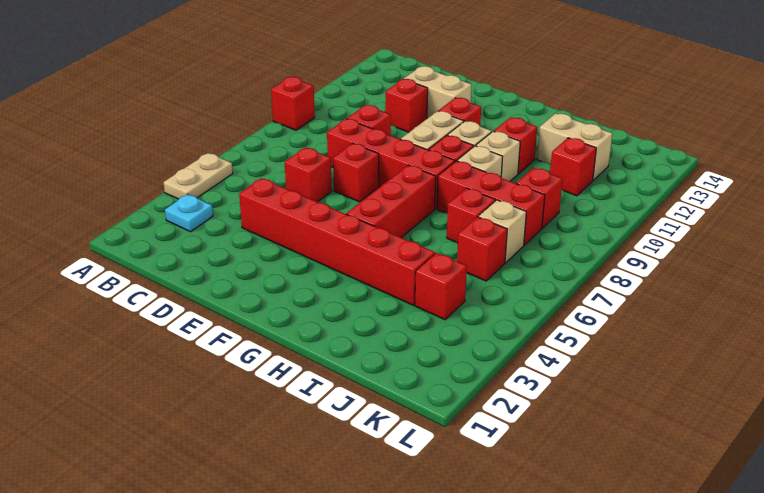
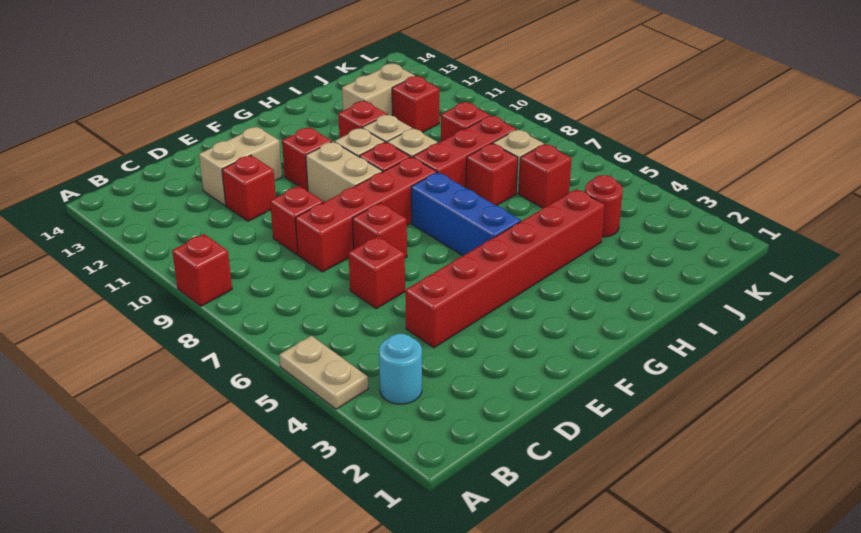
cyan 1x1 plate [165,194,213,232] -> cyan 1x1 round brick [379,334,422,404]
red 1x3 brick [346,165,436,238] -> blue 1x3 brick [411,172,521,255]
red 1x1 brick [415,253,467,320] -> red 1x1 round brick [585,175,623,237]

